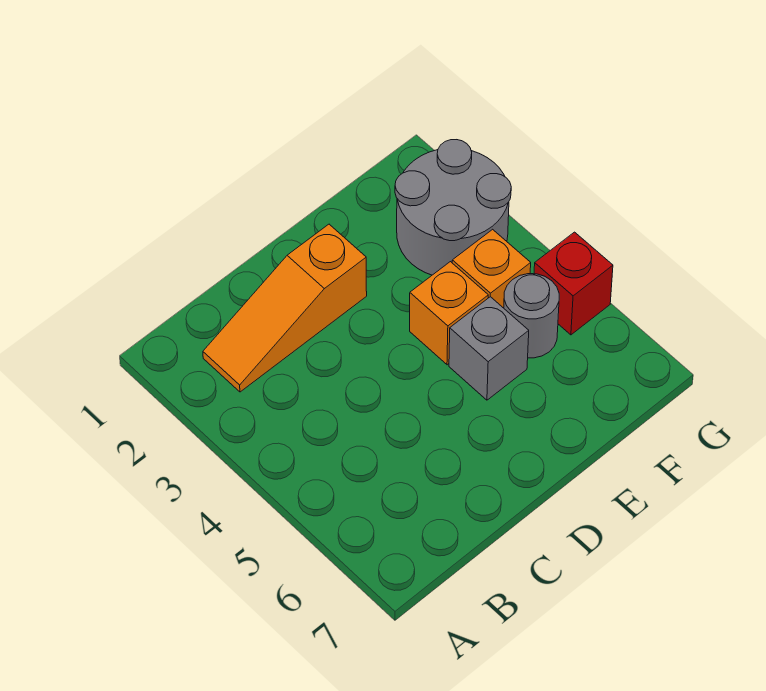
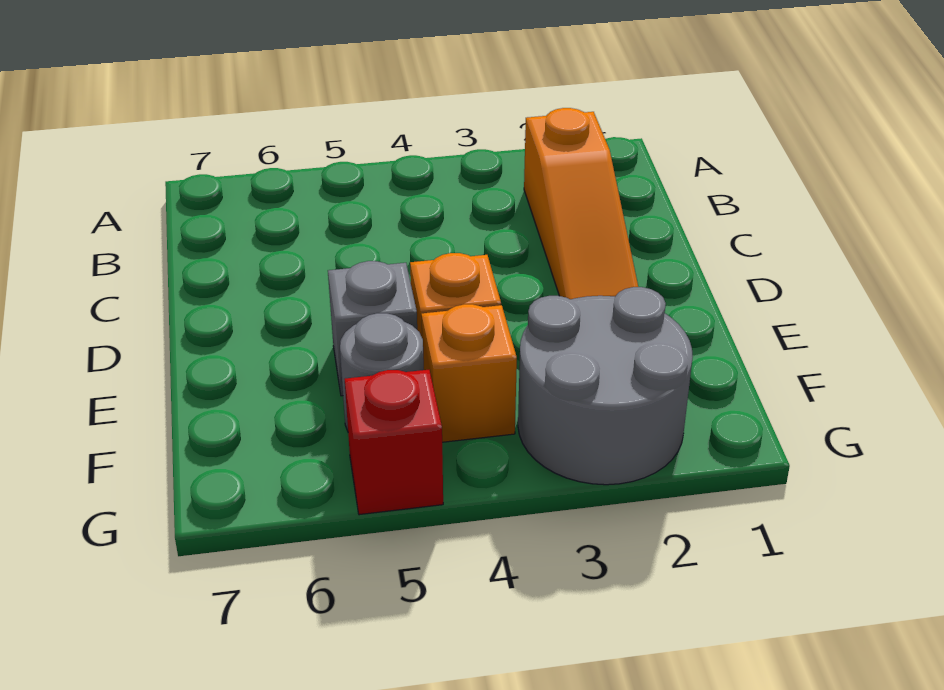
orange 1x3 slope [203,224,367,392] -> orange 1x3 slope turned to [524,108,638,299]

